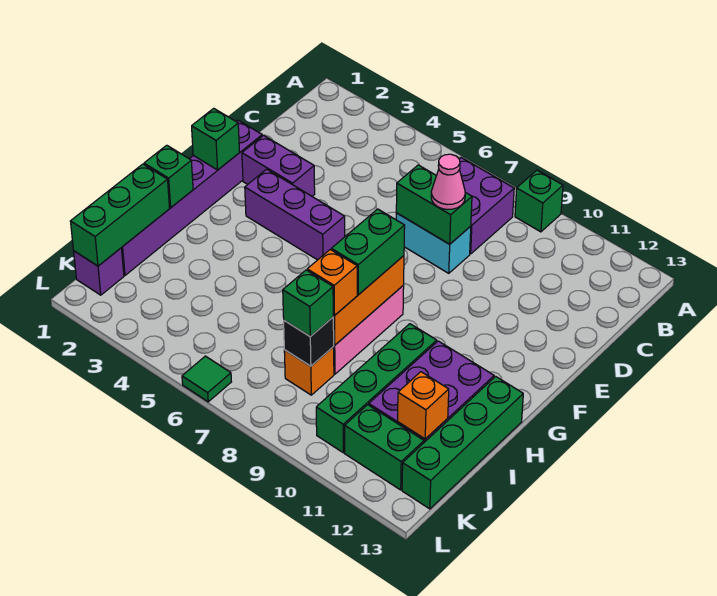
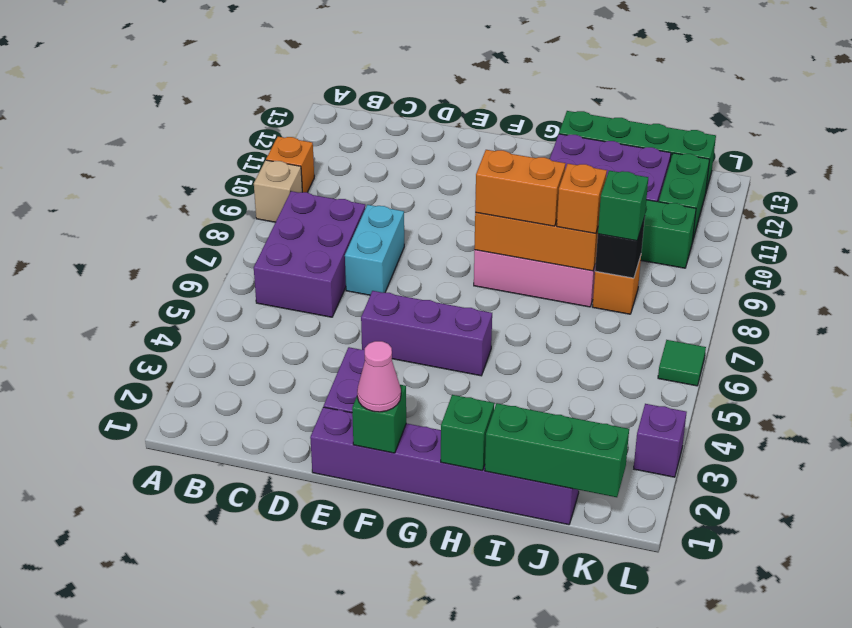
green 1x1 brick [515,170,563,232] -> tan 1x1 brick [254,160,302,222]
purple 2x2 brick [459,158,514,254] -> purple 2x3 brick [254,191,366,317]
green 1x2 brick [396,165,472,244] -> none
pink 1x1 cone [431,154,465,210] -> pink 1x1 cone moved to [357,341,401,412]
purple 1x3 brick [245,169,345,260] -> purple 1x3 brick turned to [361,291,492,376]
green 1x2 brick [331,209,405,295] -> orange 1x2 brick [475,150,566,226]
orange 1x1 brick [398,372,449,439] -> orange 1x1 brick moved to [266,137,314,192]
purple 1x1 brick [74,248,124,295] -> purple 1x1 brick moved to [634,404,687,477]

